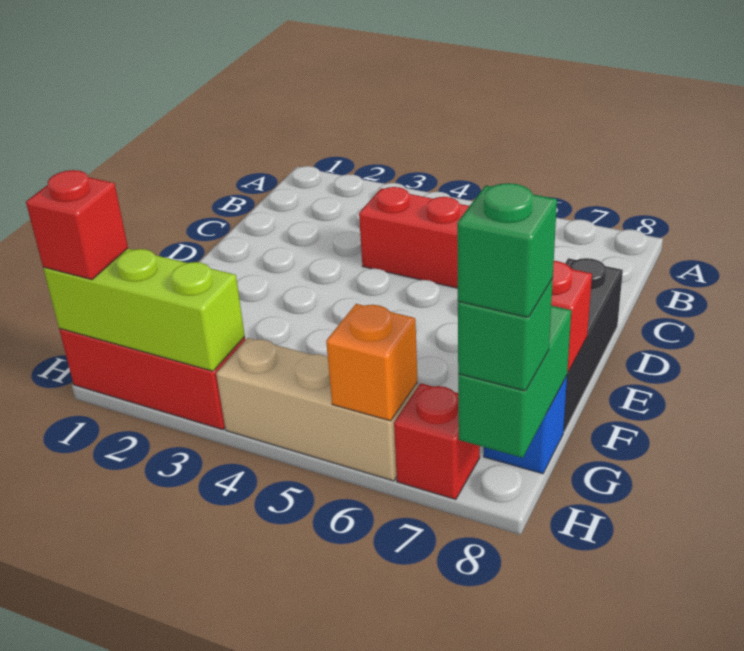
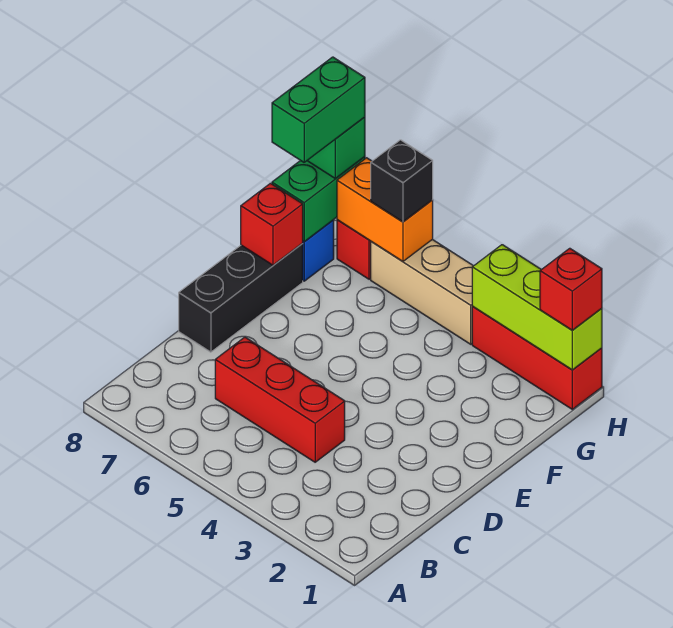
orange 1x1 brick [326,304,418,421] -> orange 1x2 brick [337,158,433,261]
none -> black 1x1 brick [371,140,433,222]
green 1x1 brick [457,183,557,317] -> green 1x2 brick [272,57,365,162]

